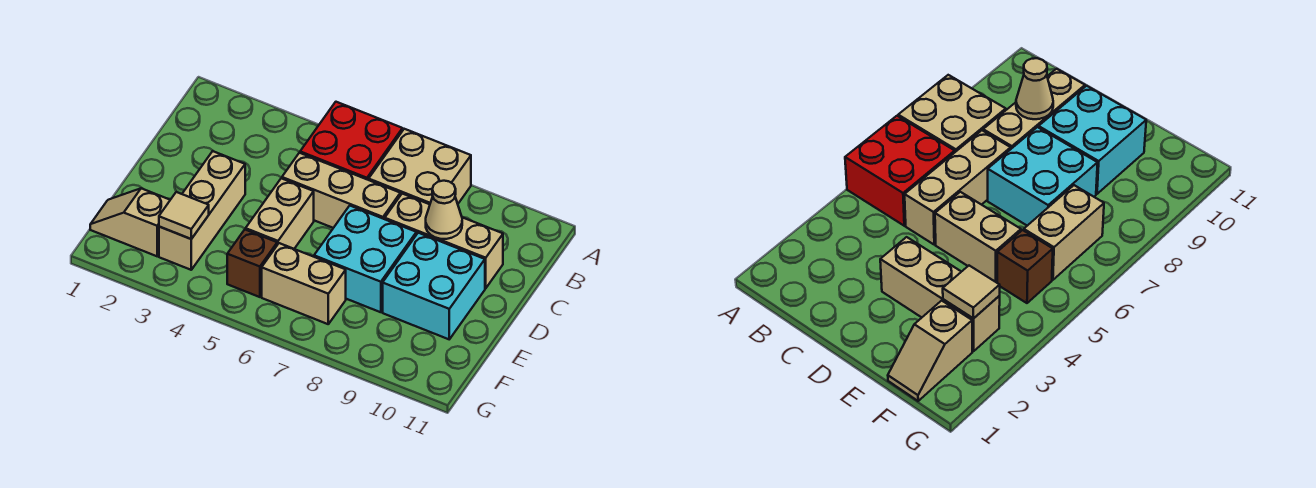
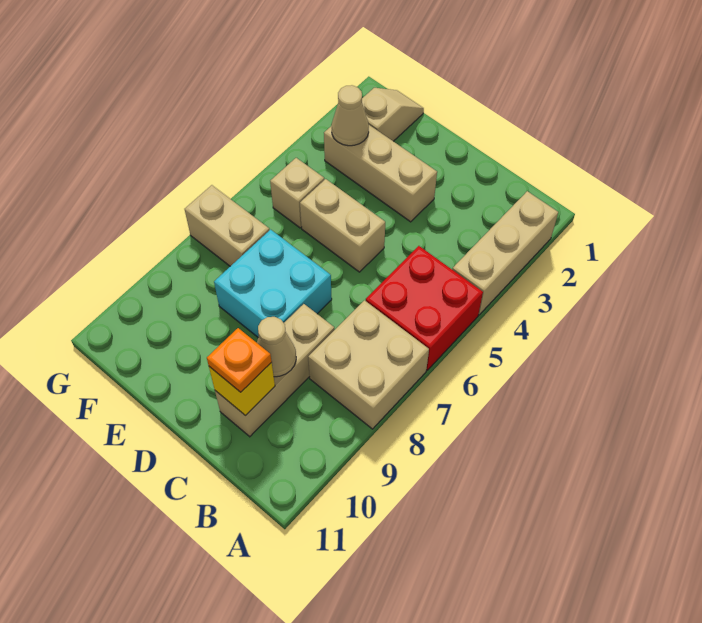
tan 1x3 brick [282,153,400,228] -> tan 1x3 brick moved to [452,191,558,315]
none -> yellow 1x1 brick [209,363,275,416]
none -> orange 1x1 plate [207,328,272,392]
cyan 2x2 brick [383,233,485,339] -> none
tan 1x1 tile [159,192,209,239] -> tan 1x1 cone [331,85,369,146]
brown 1x1 brick [227,230,277,297] -> tan 1x1 brick [270,158,324,228]
tan 1x2 brick [262,243,346,324] -> tan 1x2 brick turned to [185,185,269,266]

